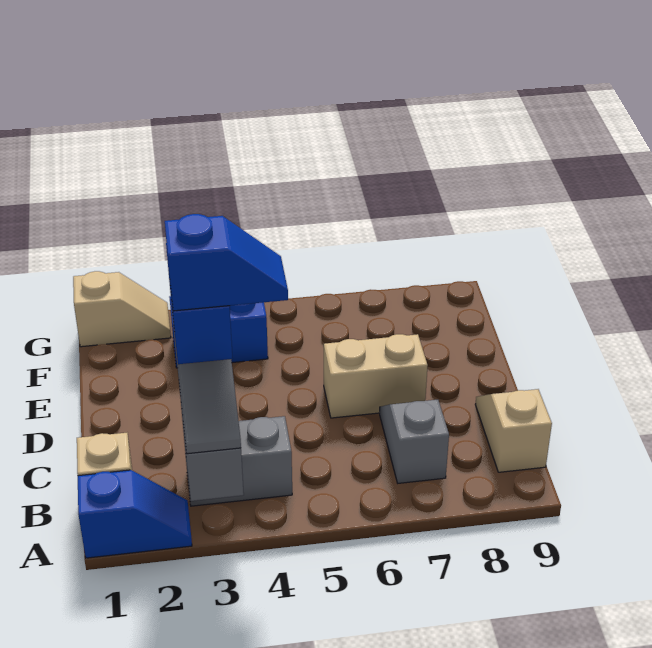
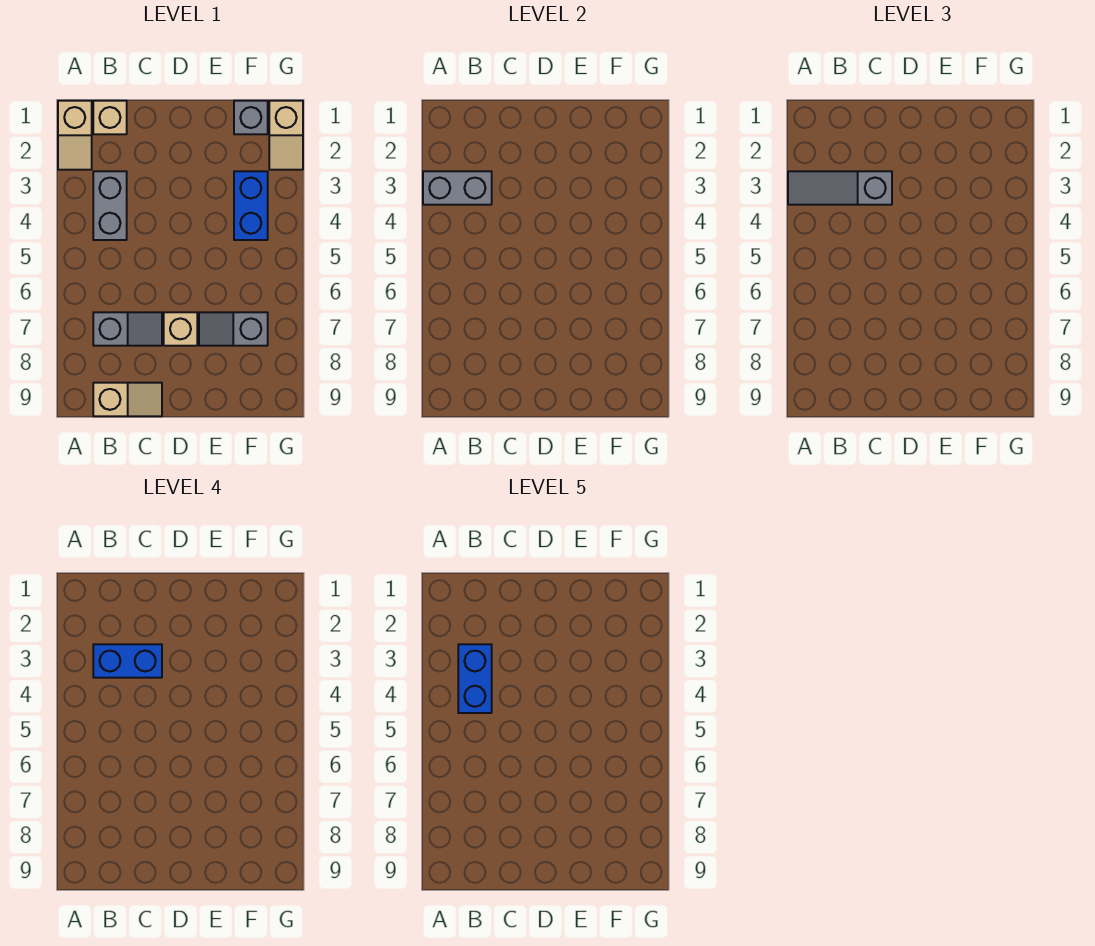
blue 1x2 slope [78,470,192,558] -> tan 1x2 slope [58,101,92,170]
blue 1x2 slope [165,214,288,311] -> blue 1x2 brick [458,644,492,713]
tan 1x2 brick [324,334,428,418] -> tan 1x1 brick [164,312,197,346]
none -> grey 1x2 slope [199,312,268,346]
none -> grey 1x1 brick [234,101,268,134]

